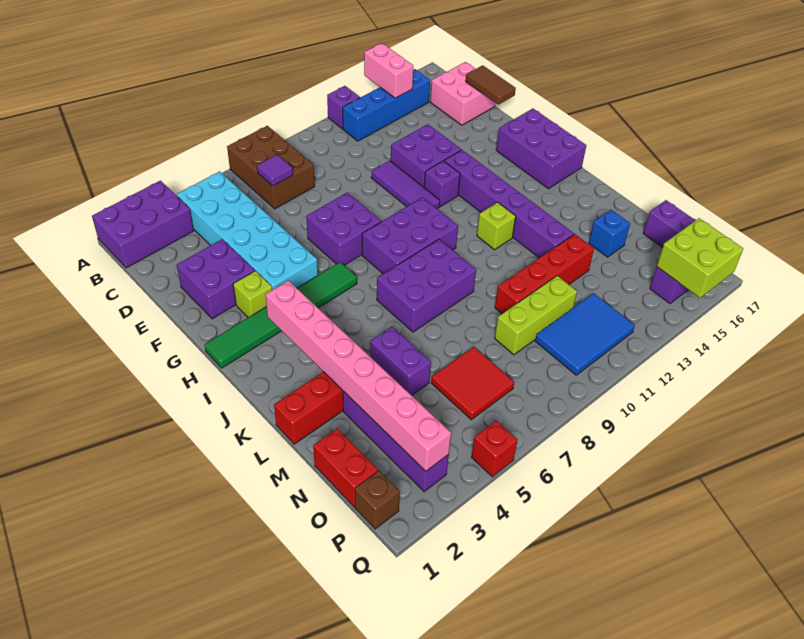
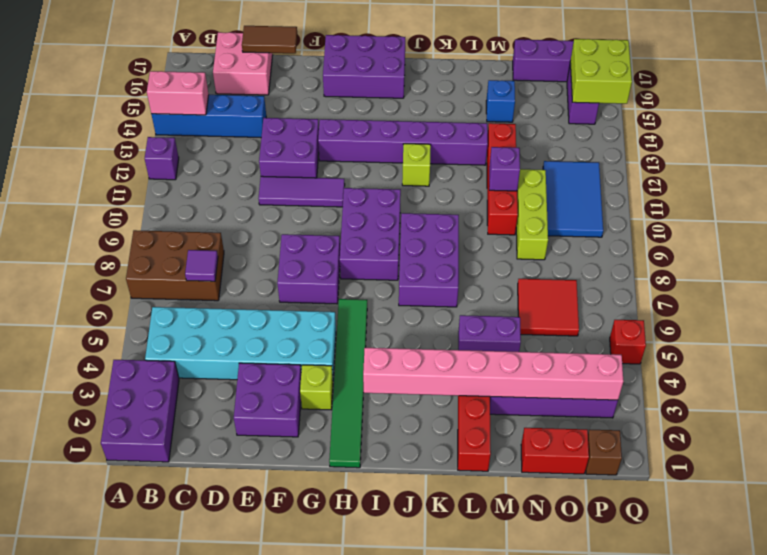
blue 1x4 brick [343,69,430,141] -> blue 1x4 brick turned to [151,95,266,137]
purple 1x1 brick [424,161,460,207] -> purple 1x1 brick moved to [489,147,520,191]

